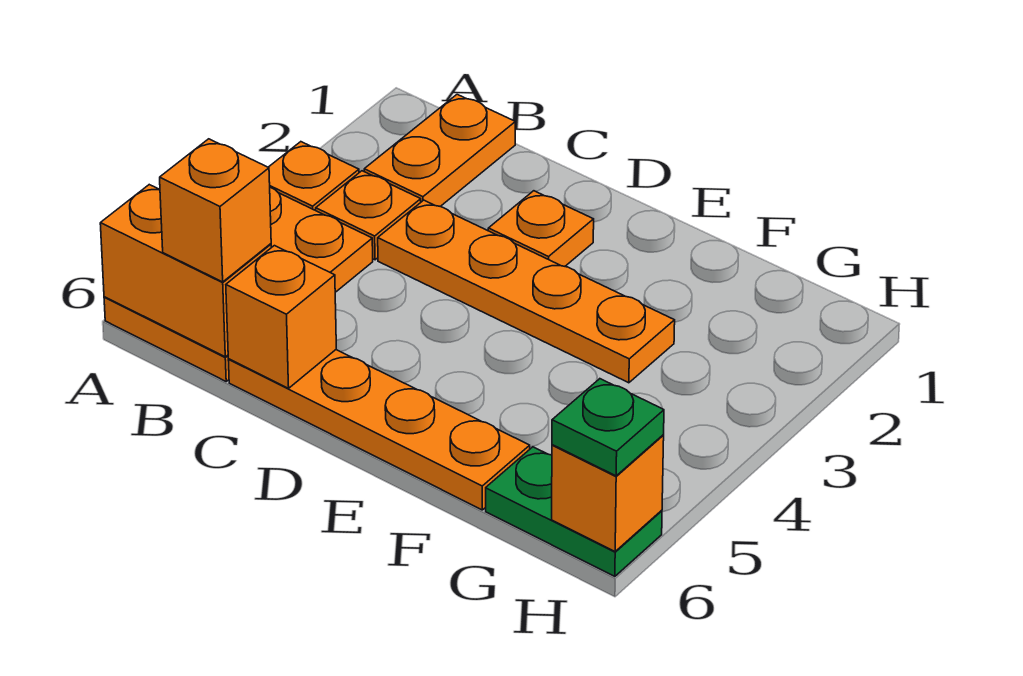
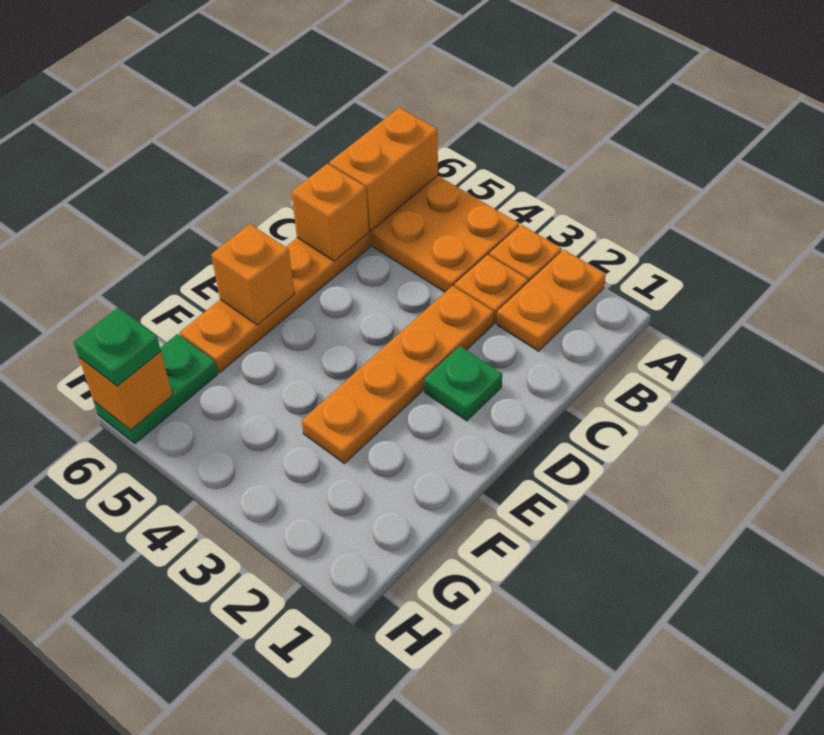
orange 1x2 plate [364,94,515,206] -> orange 1x2 plate turned to [497,250,606,351]
orange 1x1 brick [160,139,271,282] -> orange 1x1 brick moved to [211,224,295,325]
orange 1x1 plate [488,191,594,266] -> green 1x1 plate [424,346,502,421]

